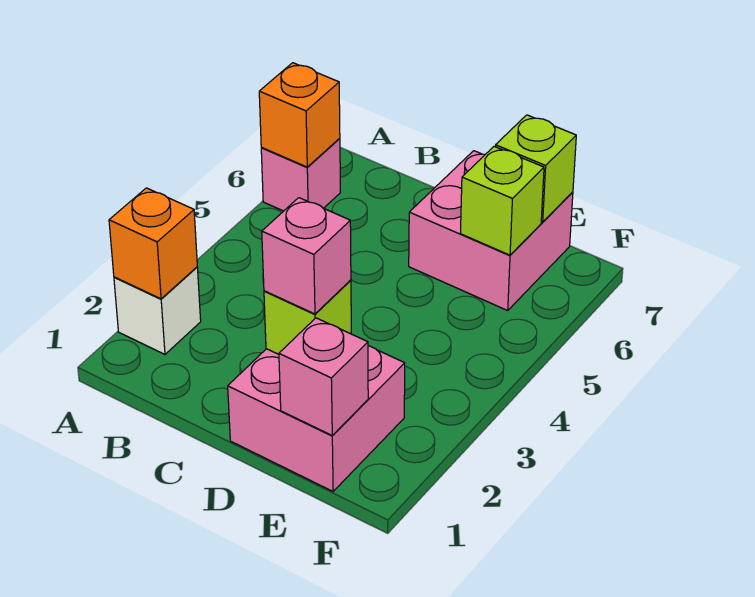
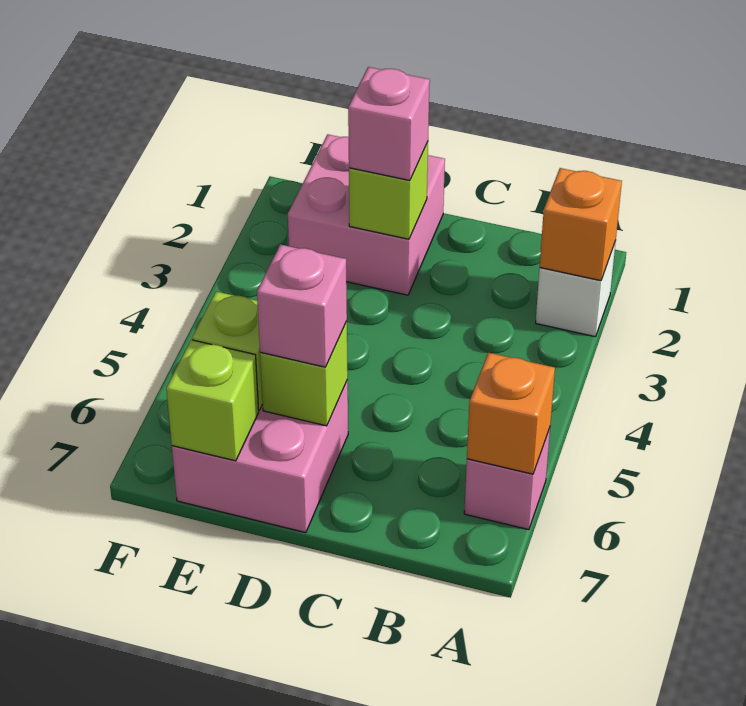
none -> lime 1x1 brick [260,321,348,426]
pink 1x1 brick [279,318,368,436] -> pink 1x1 brick moved to [257,244,347,367]

